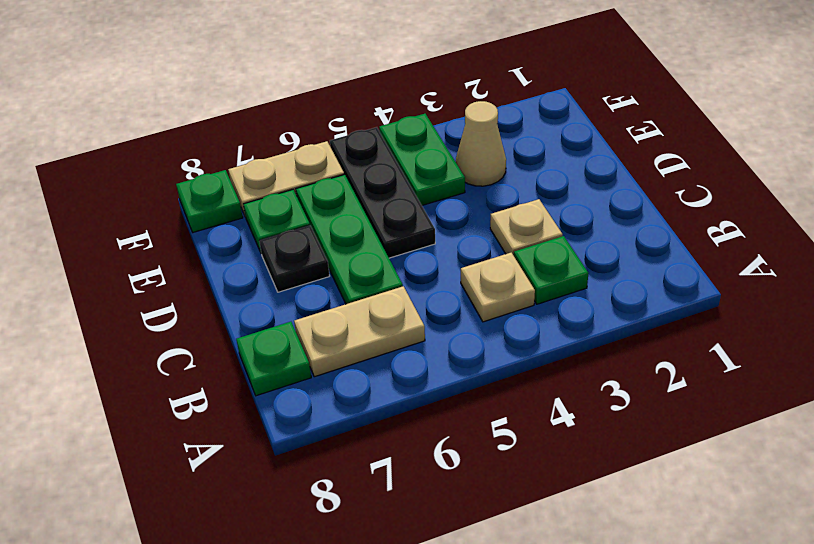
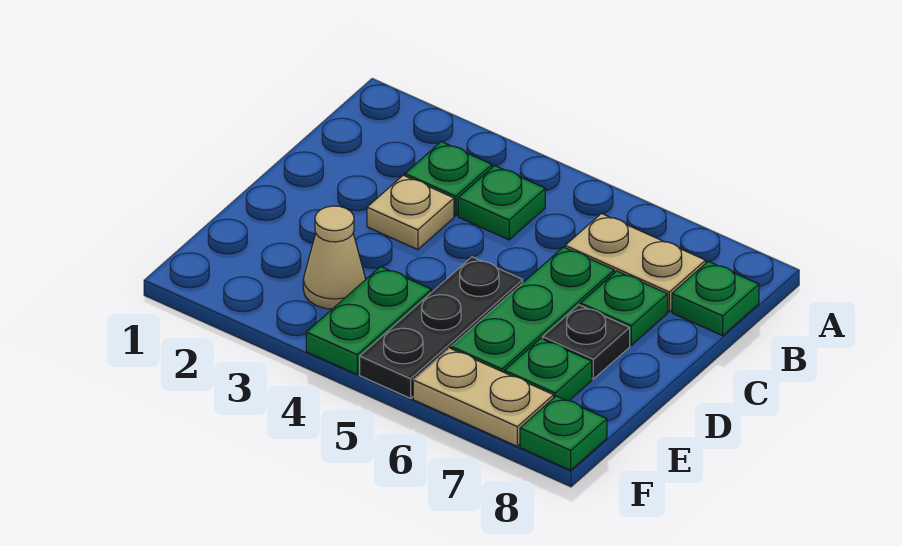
tan 1x1 plate [461,253,535,322] -> green 1x1 plate [458,166,545,240]
none -> green 1x1 plate [581,271,668,345]

